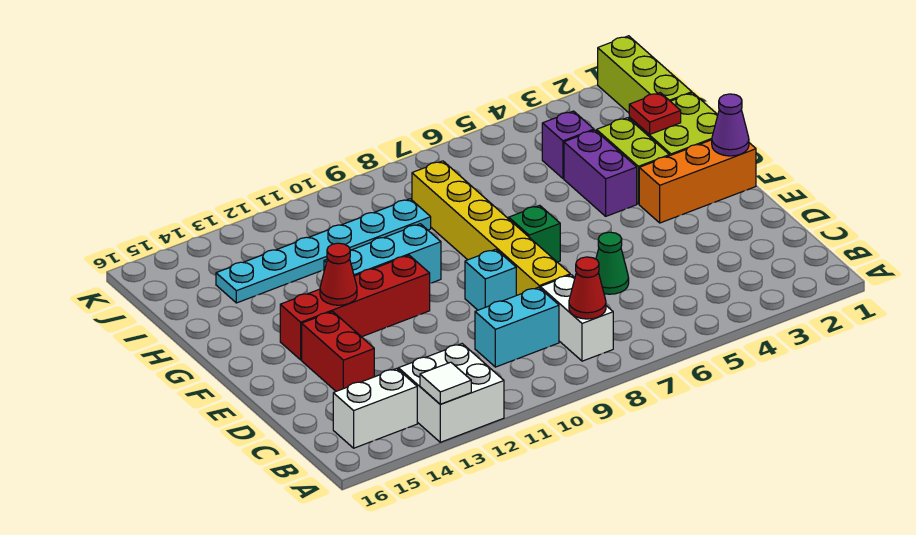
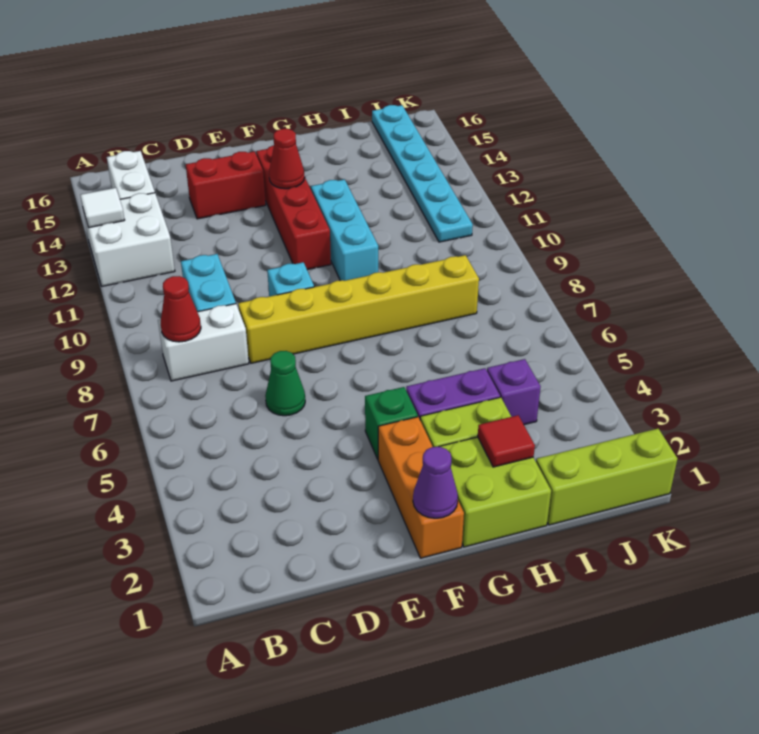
green 1x1 brick [509,205,560,262] -> green 1x1 brick moved to [365,387,418,459]
red 1x1 plate [629,93,681,135] -> red 1x1 tile [478,415,535,467]
cyan 1x6 plate [216,199,431,303] -> cyan 1x6 plate moved to [372,105,473,242]

